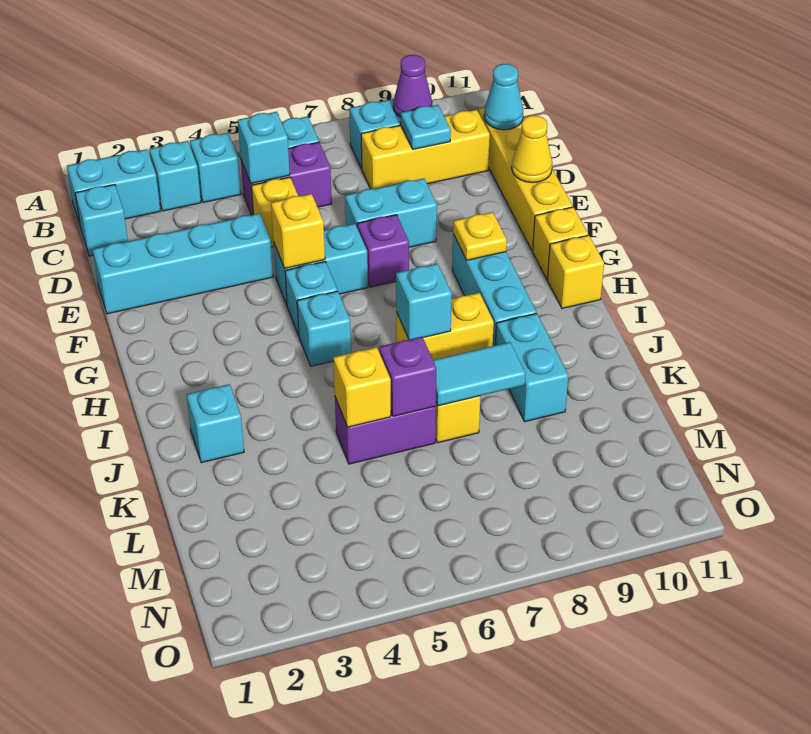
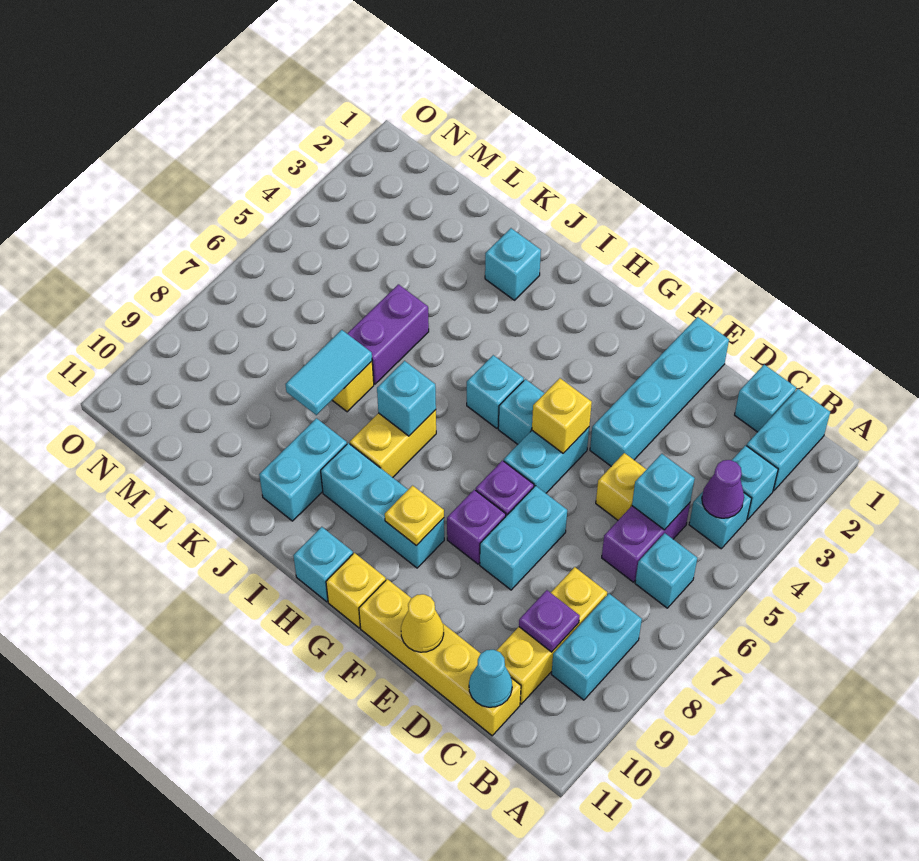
purple 1x1 cone [393,55,432,117] -> purple 1x1 cone moved to [702,460,744,518]
cyan 1x1 plate [401,105,451,149] -> purple 1x1 plate [519,590,580,652]
yellow 1x1 brick [547,235,604,308] -> cyan 1x1 brick [293,527,353,602]
cyan 1x2 brick [496,313,568,422] -> cyan 1x2 brick turned to [259,418,347,521]
yellow 1x1 brick [333,347,391,427] -> none
purple 1x1 brick [379,337,436,416] -> purple 1x1 brick moved to [447,490,506,564]

